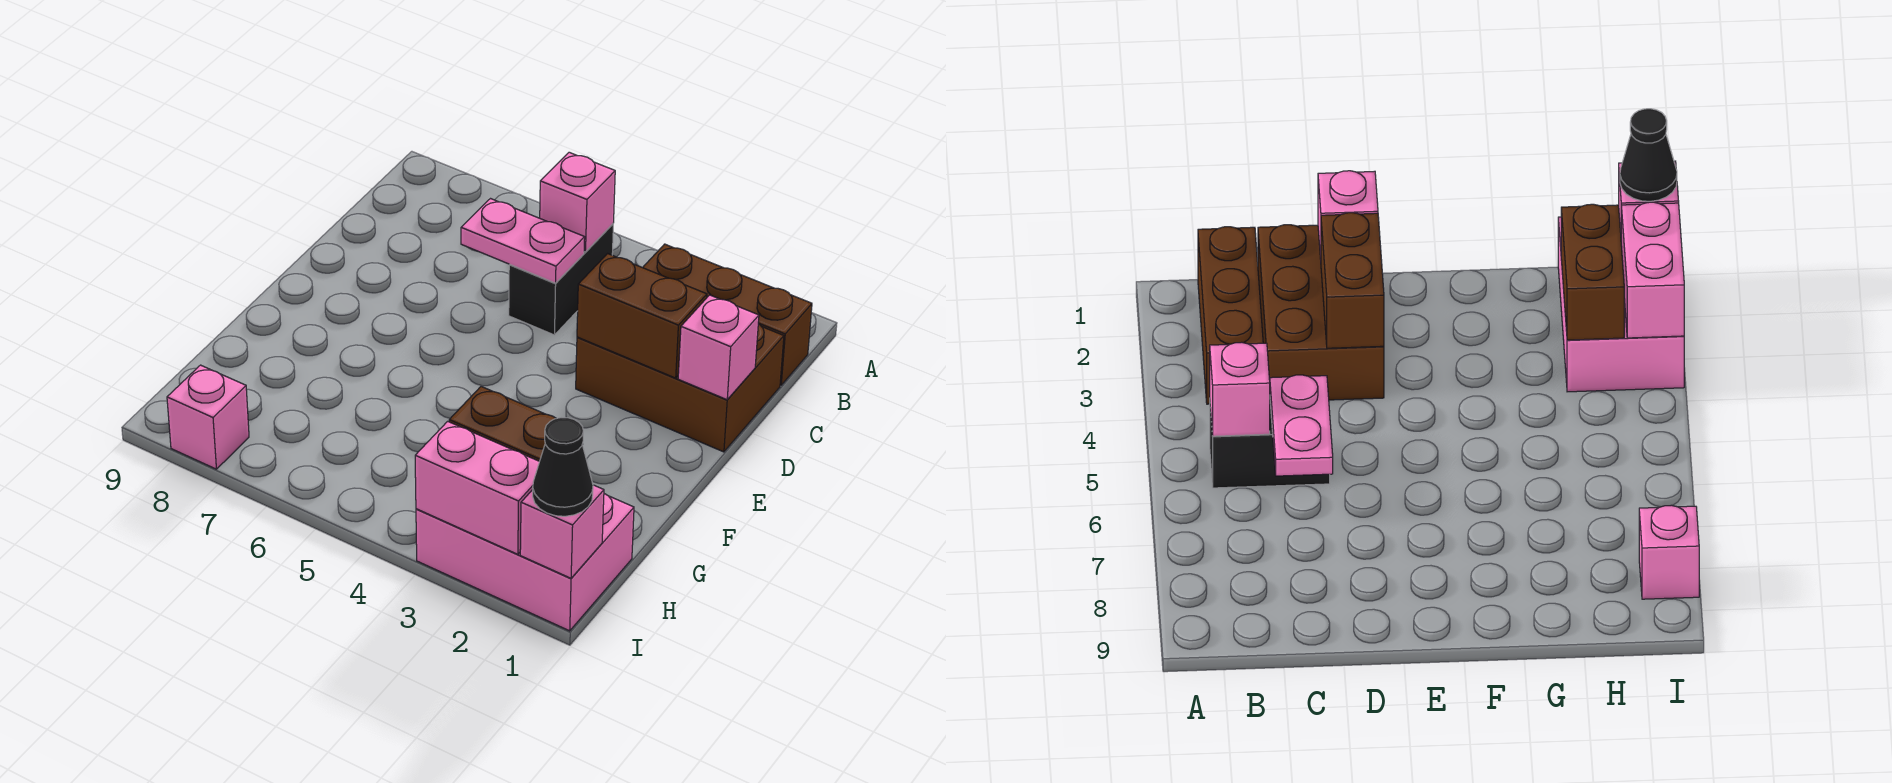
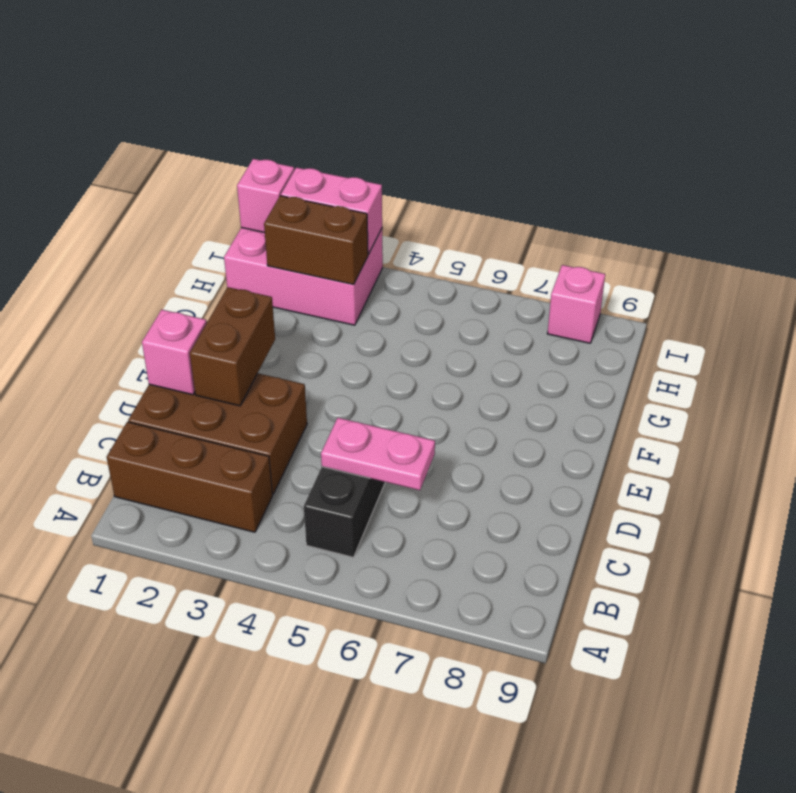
pink 1x1 brick [540,152,615,252] -> none
brown 1x2 brick [577,254,707,378] -> brown 1x2 brick turned to [190,287,275,406]
black 1x1 cone [533,418,593,516] -> none

